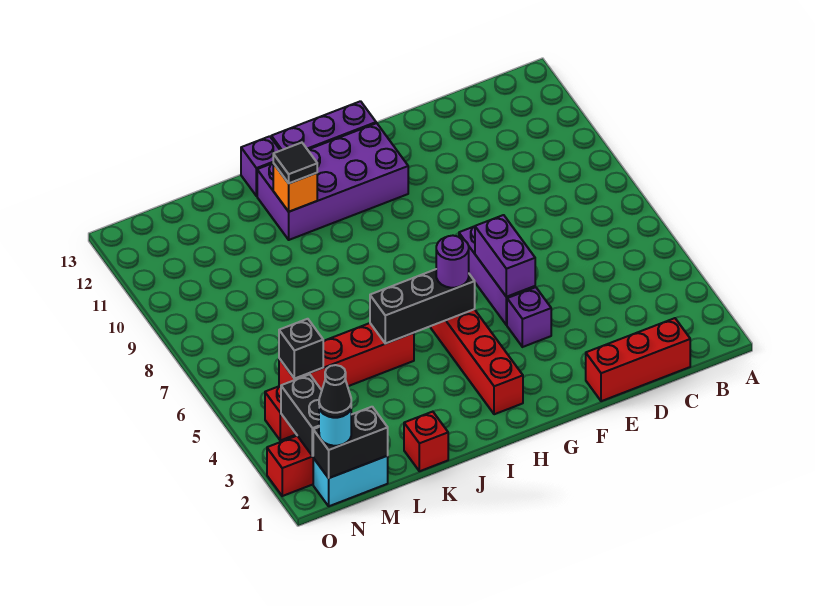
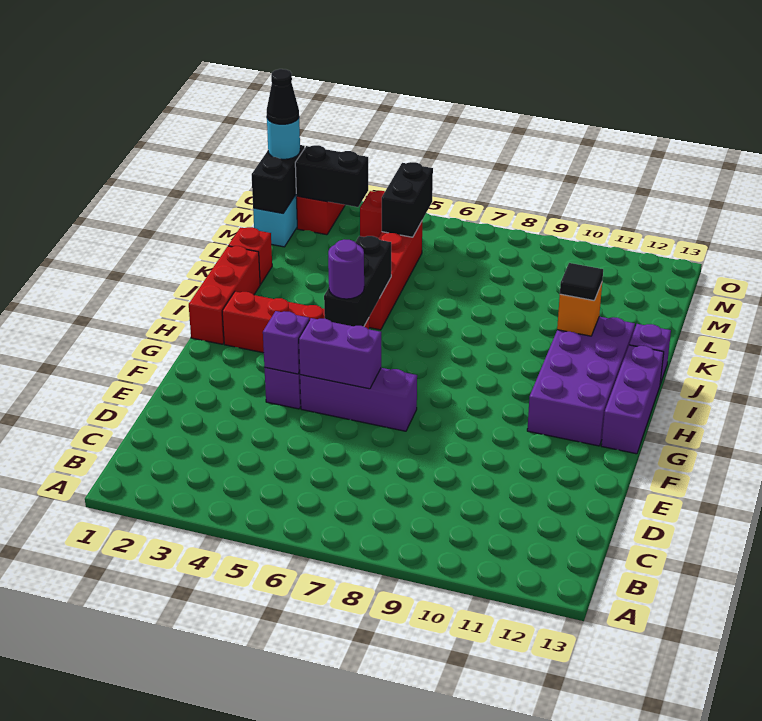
red 1x3 brick [586,318,690,401] -> red 1x3 brick moved to [189,246,260,344]
none -> purple 1x1 brick [263,311,309,374]
black 1x1 brick [279,319,323,379] -> black 1x2 brick [382,162,433,237]

